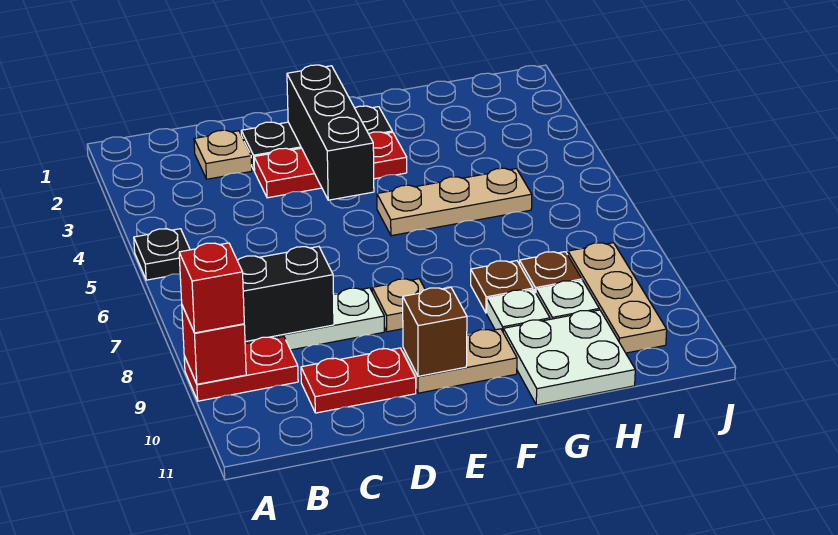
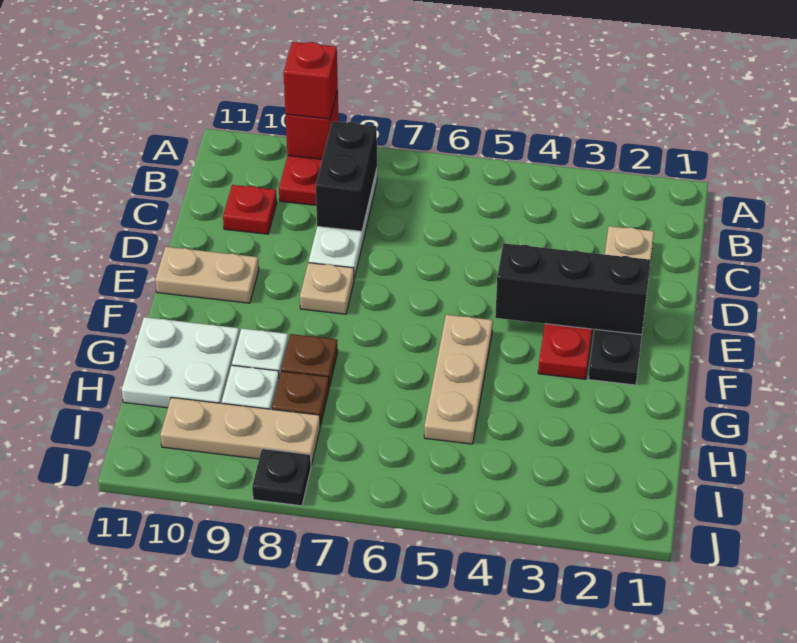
black 1x1 plate [134,229,190,280] -> black 1x1 plate moved to [252,449,311,506]
red 1x2 plate [301,348,416,413] -> red 1x1 plate [223,185,277,234]
tan 1x2 plate [403,329,517,393] -> tan 1x2 plate turned to [155,247,259,303]
brown 1x1 brick [403,287,467,376] -> none

